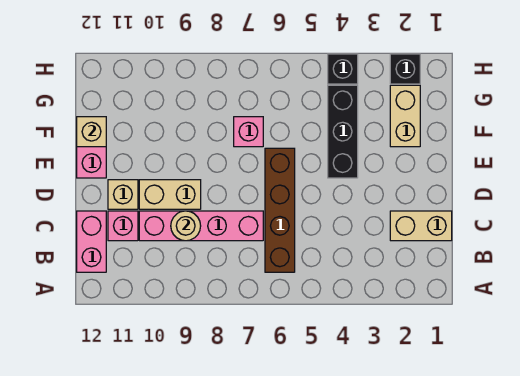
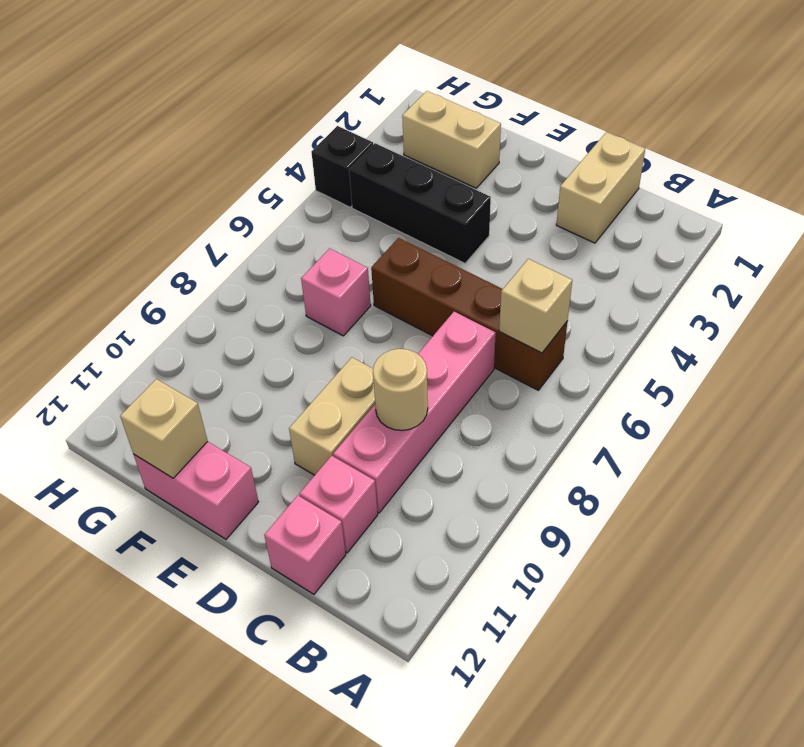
pink 1x2 brick [77,211,106,272] -> pink 1x1 brick [264,496,346,594]
tan 1x1 brick [108,180,138,209] -> tan 1x1 brick moved to [499,259,572,353]
black 1x1 brick [390,54,420,84] -> none

